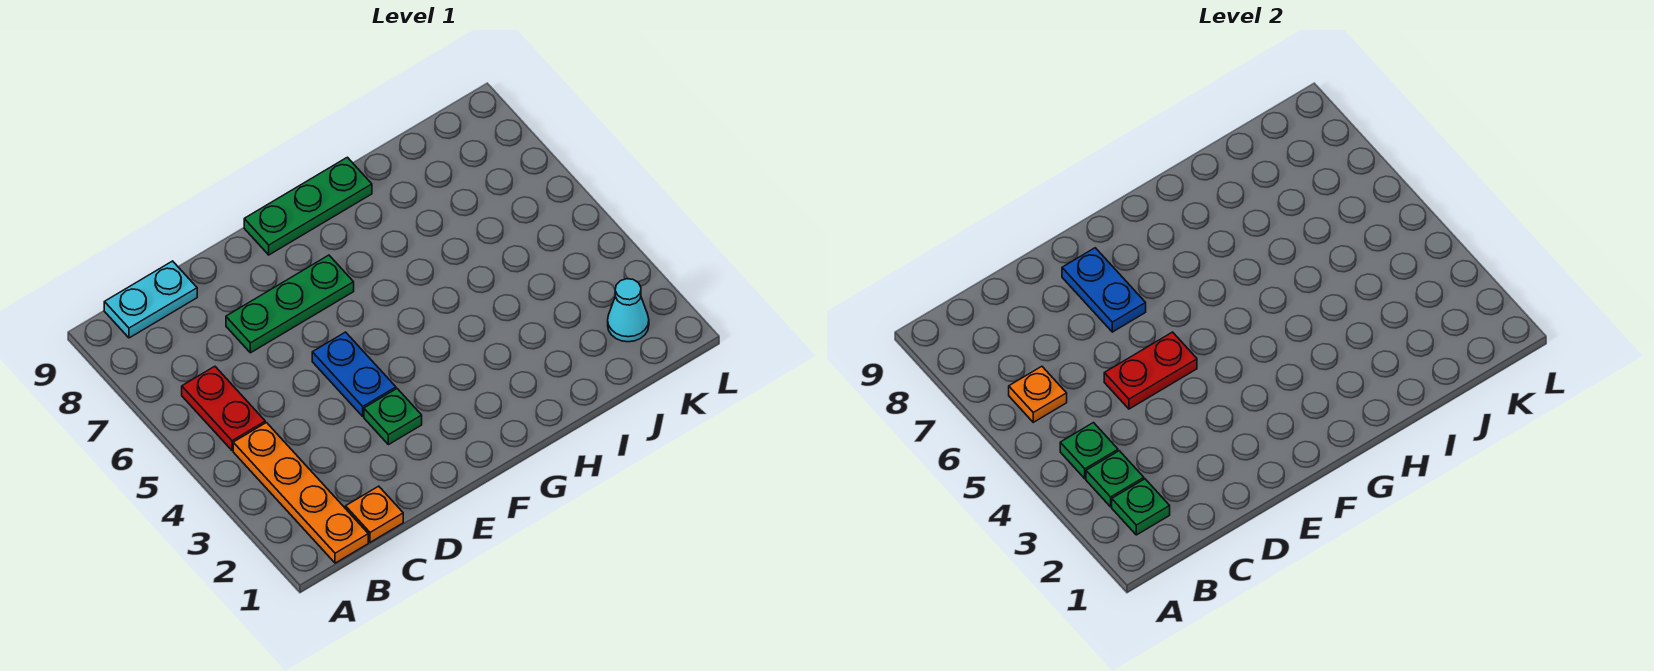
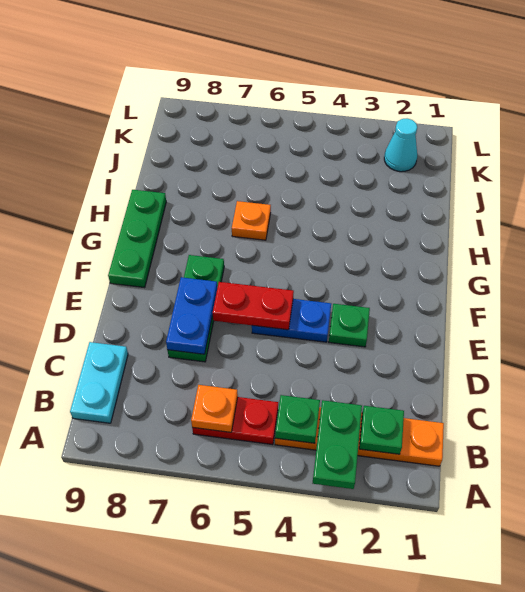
green 1x1 plate [1086,451,1144,507] -> green 1x2 plate [313,400,362,489]
orange 1x1 plate [346,486,403,542] -> orange 1x1 plate moved to [232,201,271,240]
red 1x2 plate [1104,332,1197,409] -> red 1x2 plate turned to [212,282,294,330]
blue 1x2 plate [1062,248,1146,332] -> blue 1x2 plate turned to [166,277,217,354]

